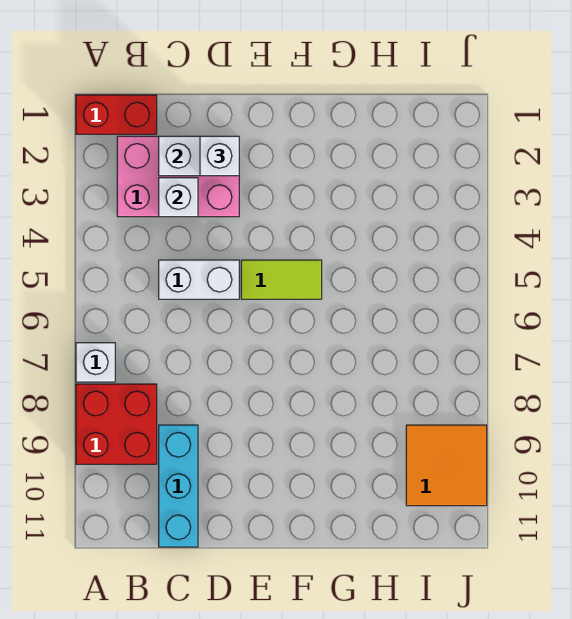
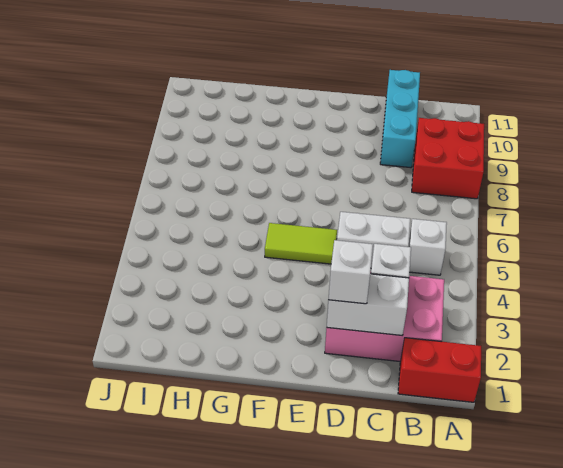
white 1x1 brick [76,343,115,382] -> white 1x1 brick moved to [408,219,447,275]
orange 2x2 tile [406,425,487,506] -> none

